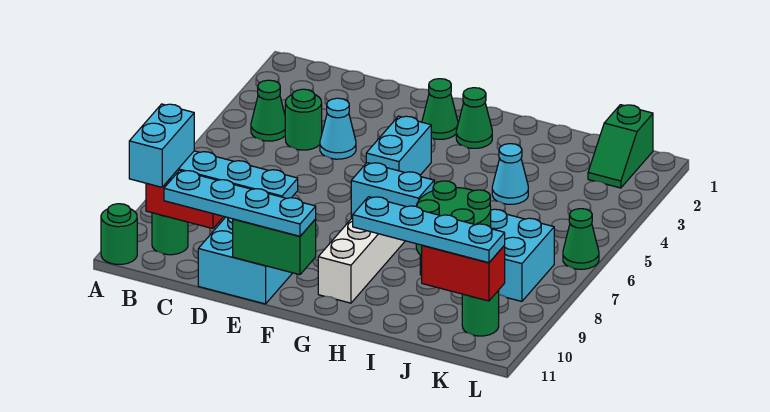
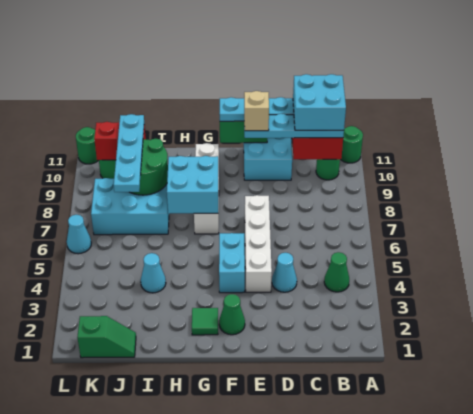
cyan 1x2 brick [129,104,194,187] -> cyan 2x2 brick [293,74,346,130]
green 1x1 round brick [285,89,322,150] -> green 1x1 round brick moved to [76,127,99,164]
none -> white 1x4 brick [245,195,272,292]
none -> tan 1x1 brick [244,91,269,131]
green 1x1 cone [456,88,492,148] -> green 1x1 tile [192,308,218,335]
cyan 1x2 brick [351,163,434,219] -> cyan 2x2 brick [167,156,218,214]
cyan 1x4 plate [353,197,505,263] -> cyan 1x4 plate turned to [114,114,144,192]
green 1x2 slope [588,105,653,188] -> green 1x2 slope turned to [77,316,136,358]
green 1x1 cone [563,209,599,269] -> cyan 1x1 cone [67,215,91,254]

